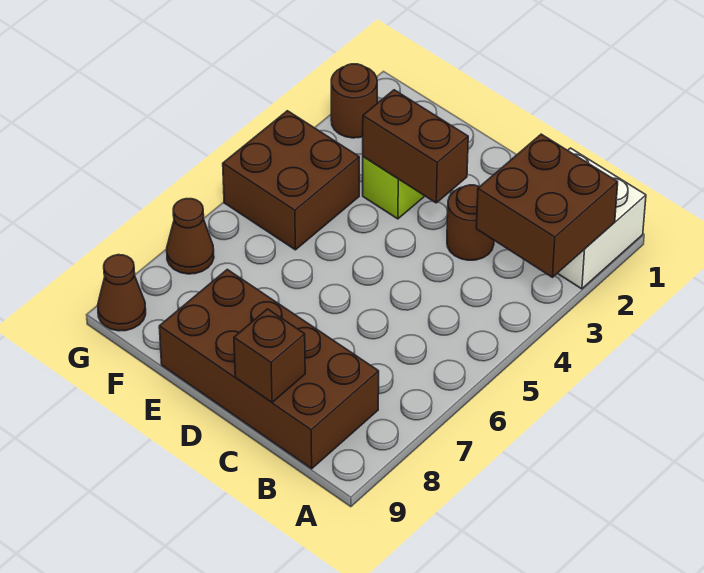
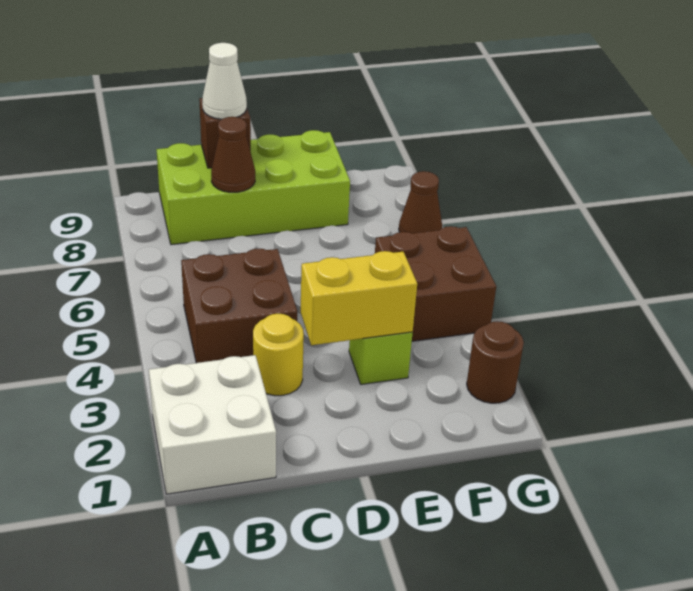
brown 2x2 brick [476,134,618,277] -> brown 2x2 brick moved to [181,249,297,363]
brown 2x4 brick [159,269,379,469] -> lime 2x4 brick [156,130,350,245]
brown 1x1 round brick [447,185,494,260] -> yellow 1x1 round brick [253,314,304,396]
none -> white 1x1 cone [202,43,247,119]
brown 1x2 brick [363,90,468,203] -> yellow 1x2 brick [301,251,417,345]
brown 1x1 cone [98,255,146,331] -> brown 1x1 cone moved to [211,117,255,192]

